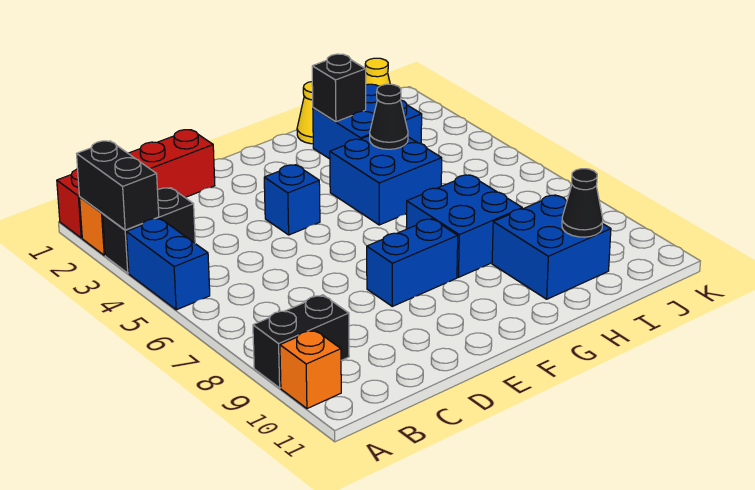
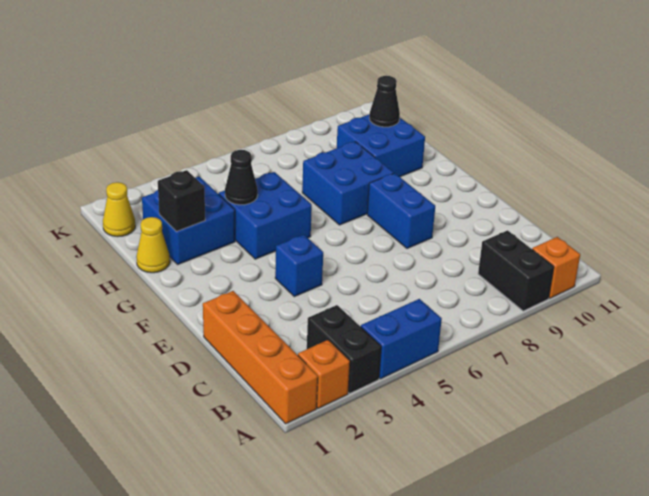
red 1x4 brick [57,130,215,238] -> orange 1x4 brick [203,291,318,424]
black 1x2 brick [77,141,159,230] -> none

